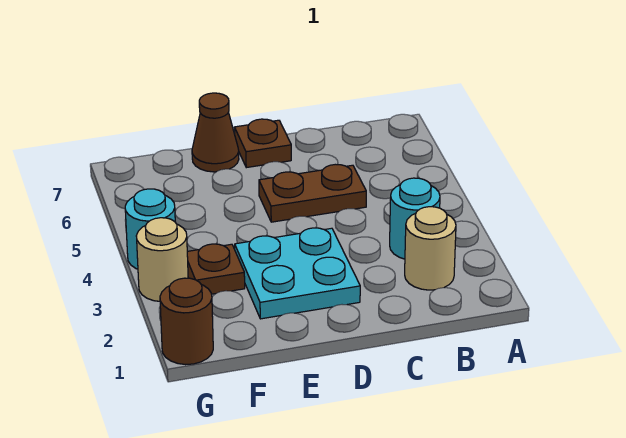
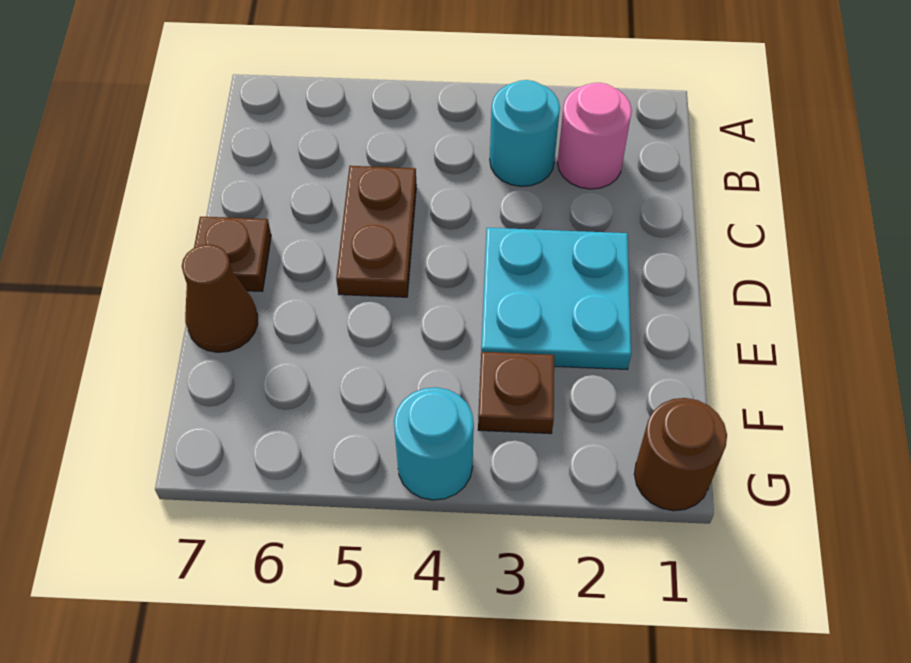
tan 1x1 round brick [405,207,456,290] -> pink 1x1 round brick [558,83,632,189]
tan 1x1 round brick [136,218,188,301] -> none

